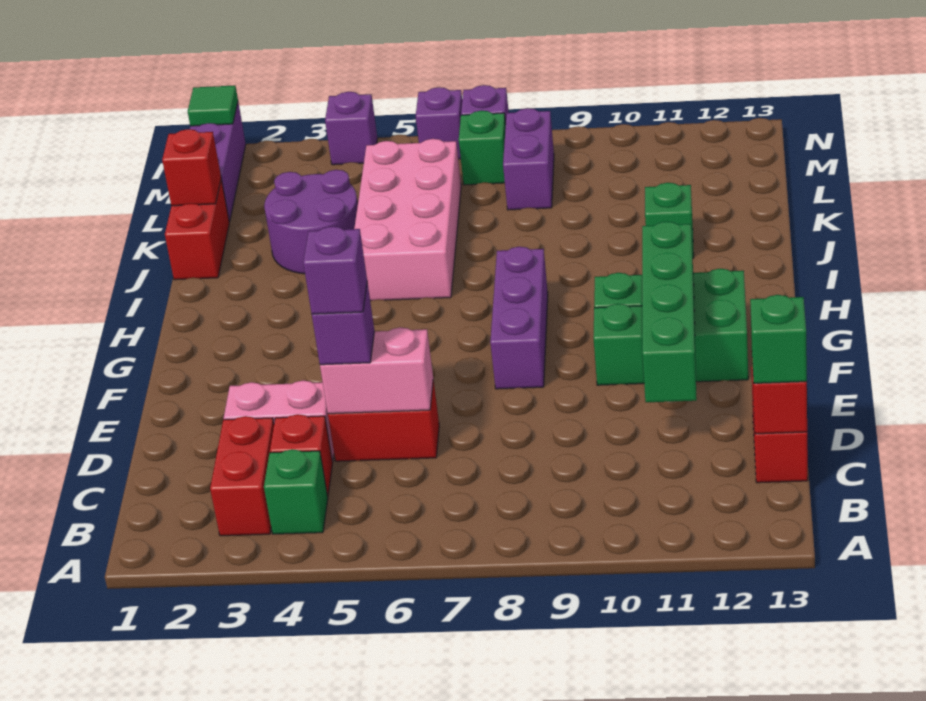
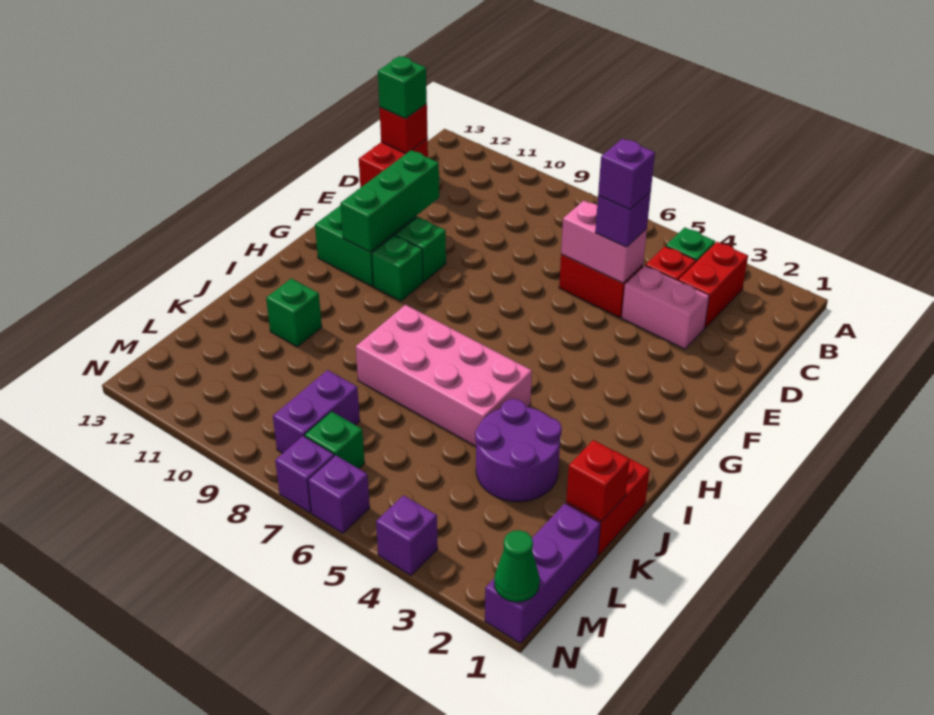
green 1x4 brick [642,222,697,402] -> green 1x3 brick [340,150,439,252]
purple 1x3 brick [490,247,548,389] -> none
pink 2x4 brick [354,139,461,301] -> pink 2x4 brick turned to [356,305,532,446]
green 1x1 tile [188,85,238,126] -> green 1x1 cone [494,530,540,602]

